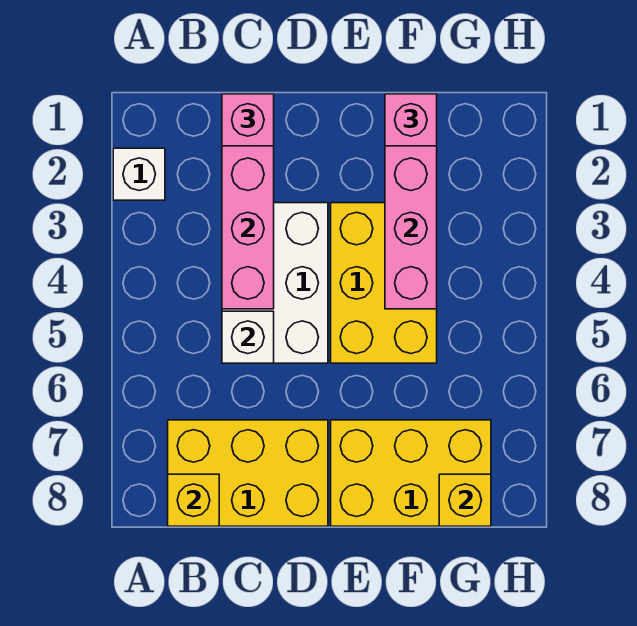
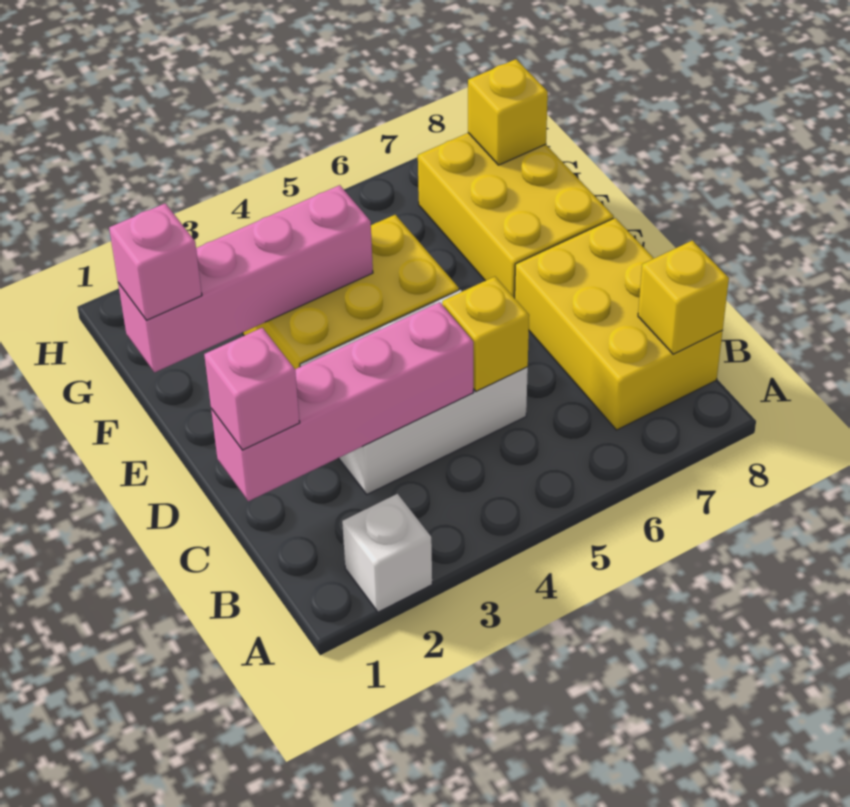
white 1x1 brick [222,311,274,363] -> yellow 1x1 brick [442,277,529,391]

